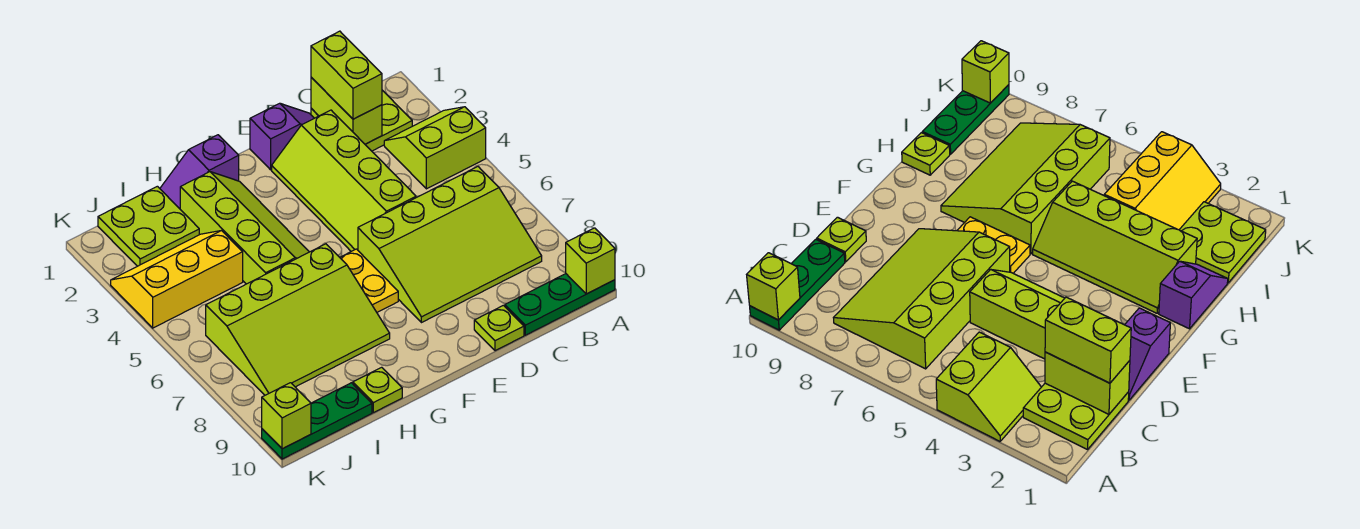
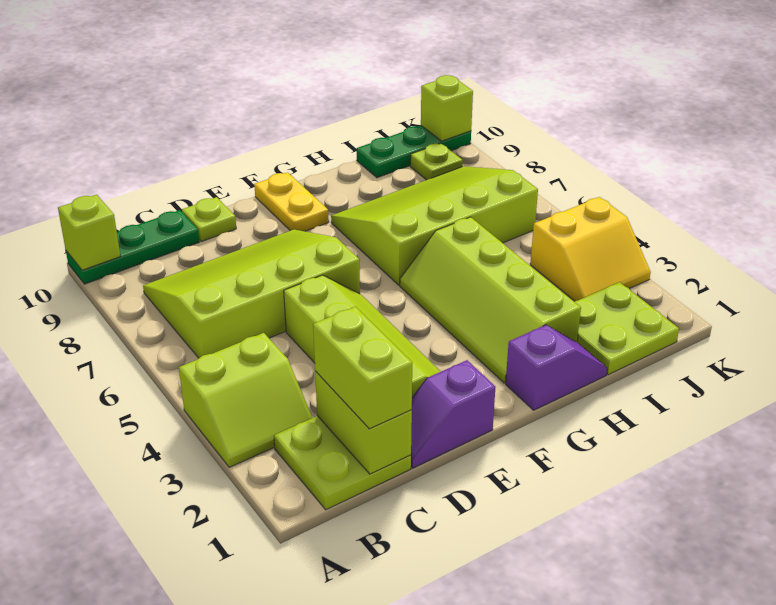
yellow 1x2 plate [340,249,398,312] -> yellow 1x2 plate moved to [254,172,329,231]
lime 1x1 plate [353,367,402,413] -> lime 1x1 plate moved to [410,143,463,180]
yellow 2x3 slope [111,231,243,328] -> yellow 2x2 slope [530,197,651,301]

